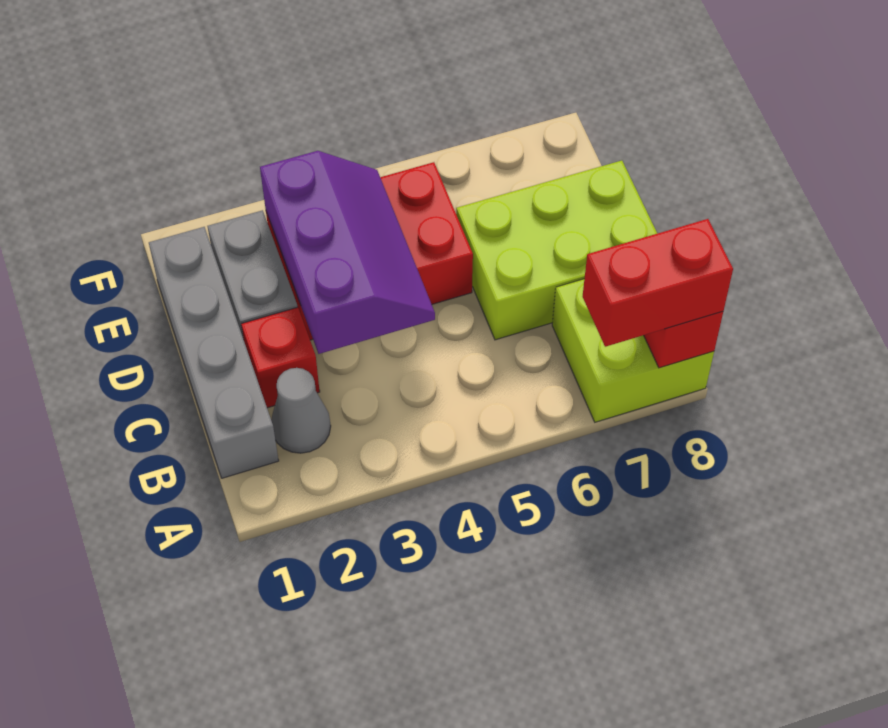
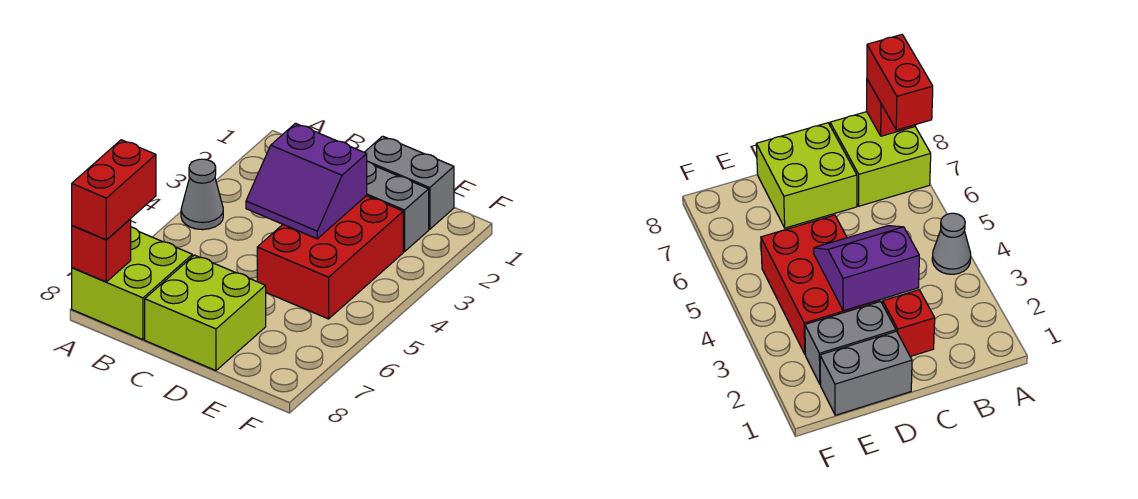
grey 1x4 brick [149,227,279,478] -> grey 1x2 brick [364,136,454,229]
grey 1x1 cone [271,368,331,453] -> grey 1x1 cone moved to [181,159,223,230]
purple 2x3 slope [260,151,435,354] -> purple 2x2 slope [246,123,367,239]
lime 2x3 brick [456,161,657,340] -> lime 2x2 brick [145,255,266,370]

